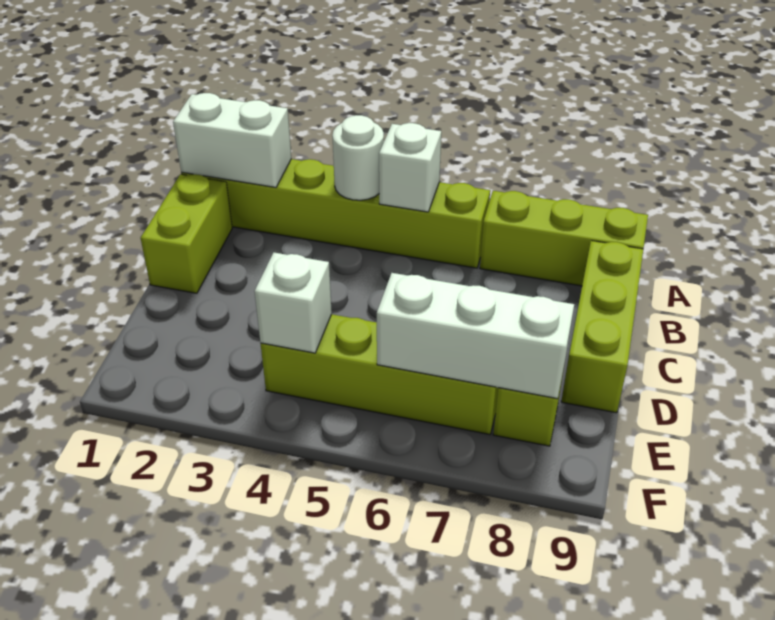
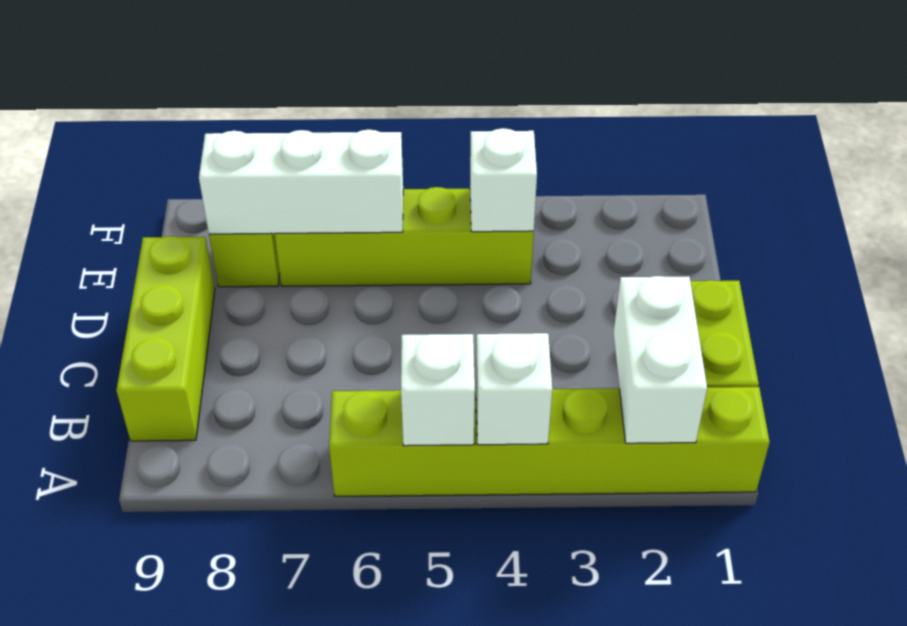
white 1x2 brick [173,93,291,187] -> white 1x2 brick turned to [614,276,707,443]
white 1x1 round brick [332,115,384,200] -> white 1x1 brick [476,333,552,445]
lime 1x3 brick [480,191,648,286] -> none

